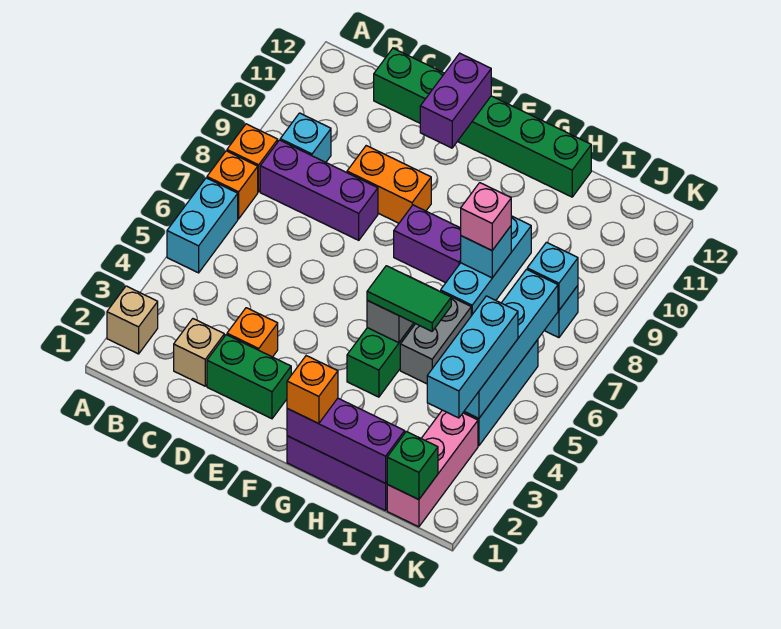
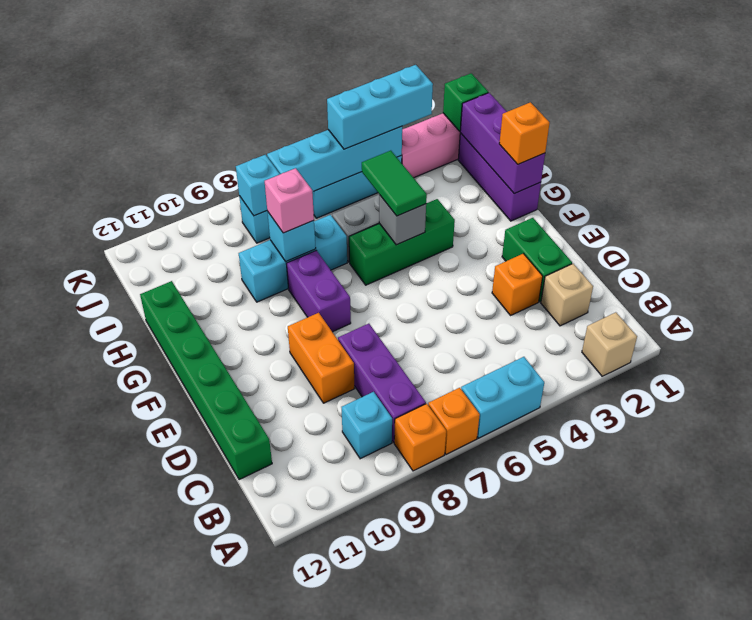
purple 1x2 brick [420,53,491,148] -> none

